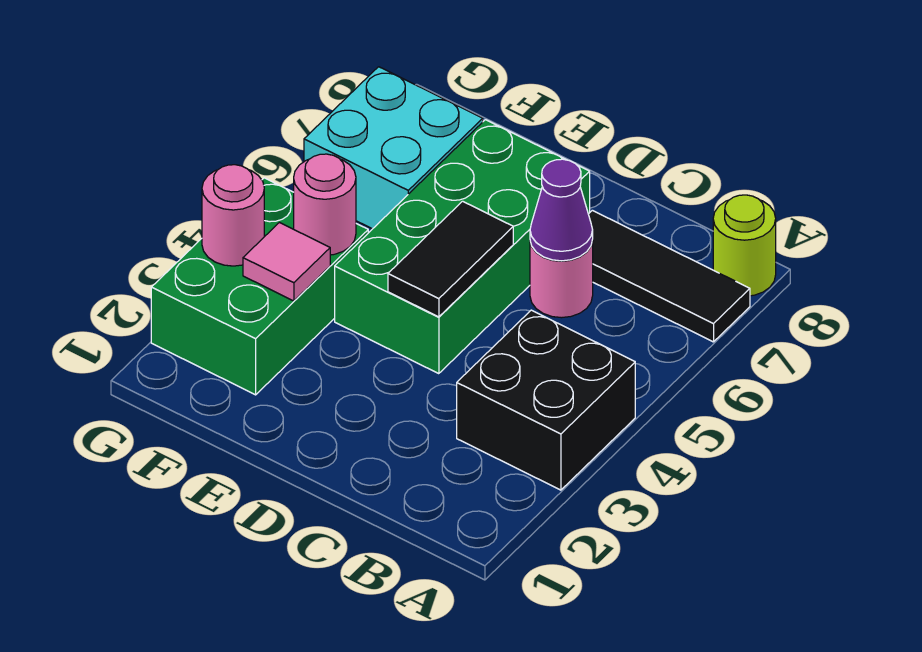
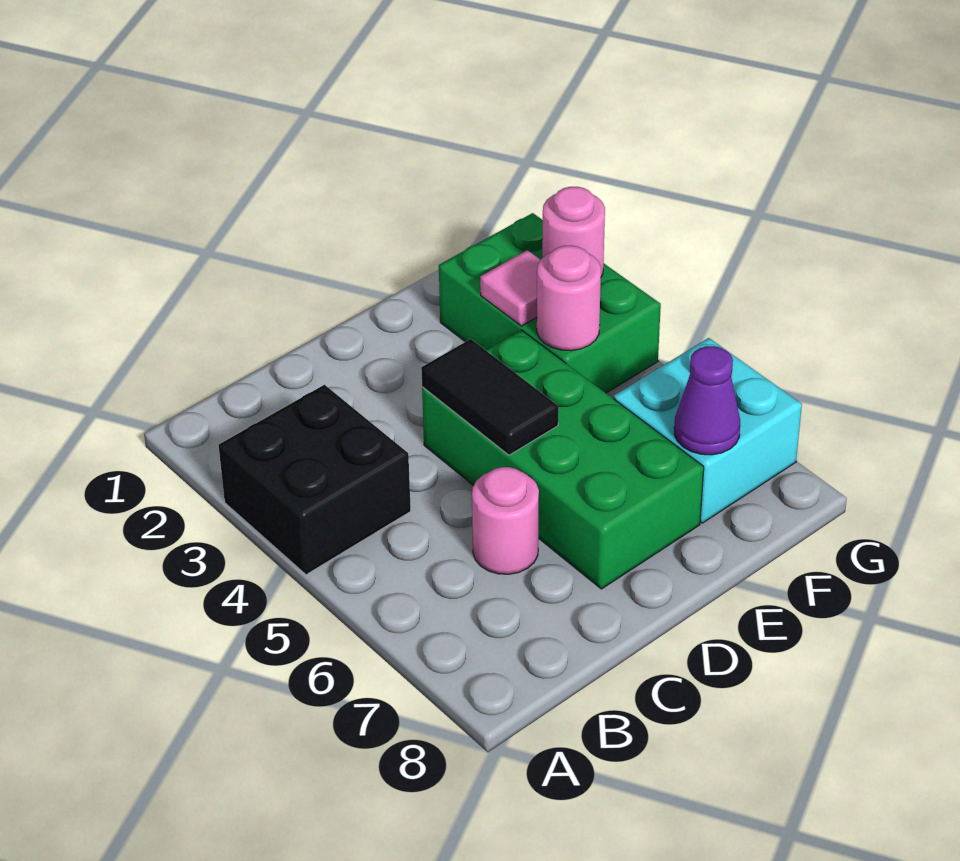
black 1x3 tile [588,210,750,342] -> none
lime 1x1 round brick [713,195,776,296] -> none
purple 1x1 cone [530,159,593,261] -> purple 1x1 cone moved to [674,346,740,455]

